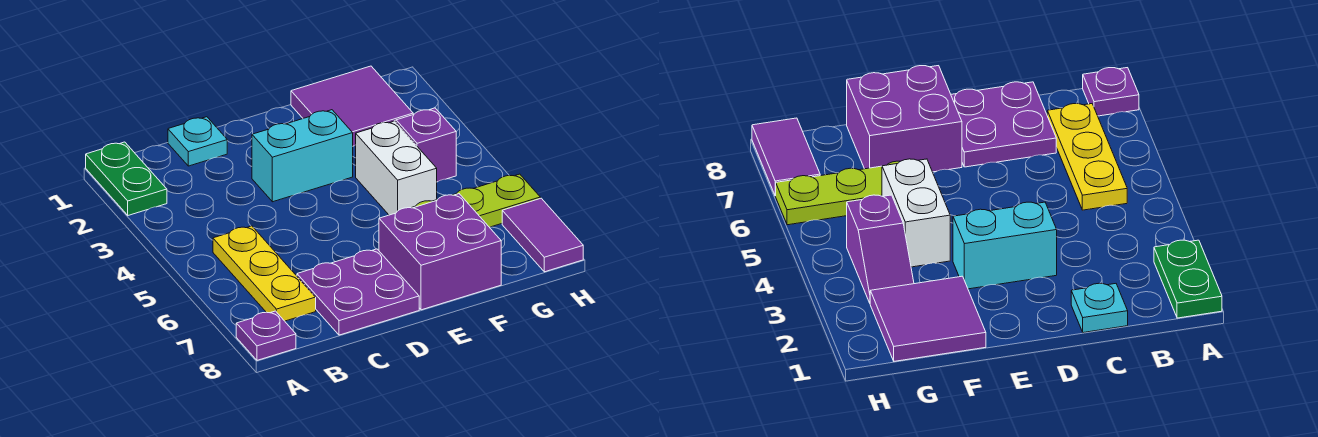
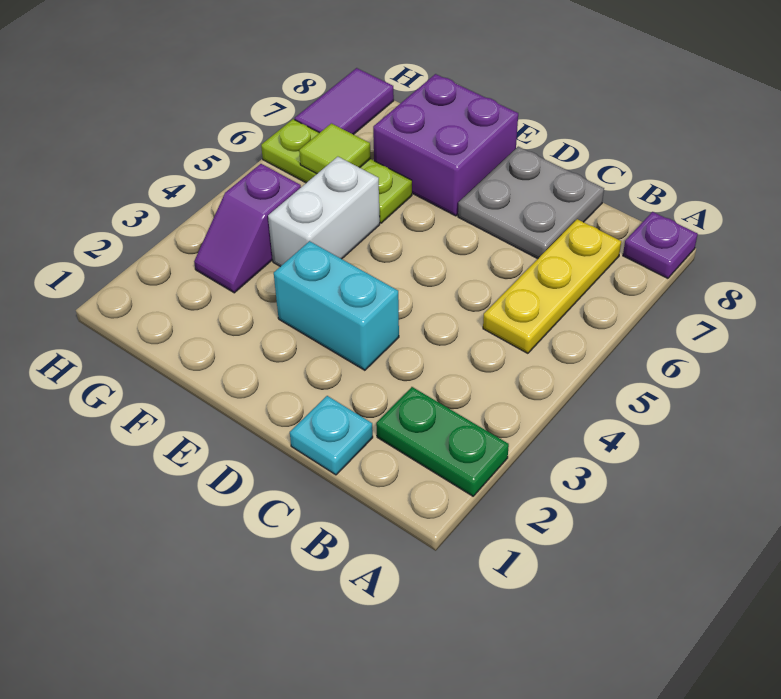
green 1x2 plate [86,142,167,215] -> green 1x2 plate turned to [376,387,509,496]
purple 2x2 plate [297,249,419,335] -> grey 2x2 plate [458,147,604,259]
purple 2x2 tile [291,66,413,146] -> none
none -> lime 1x1 tile [299,123,371,174]

